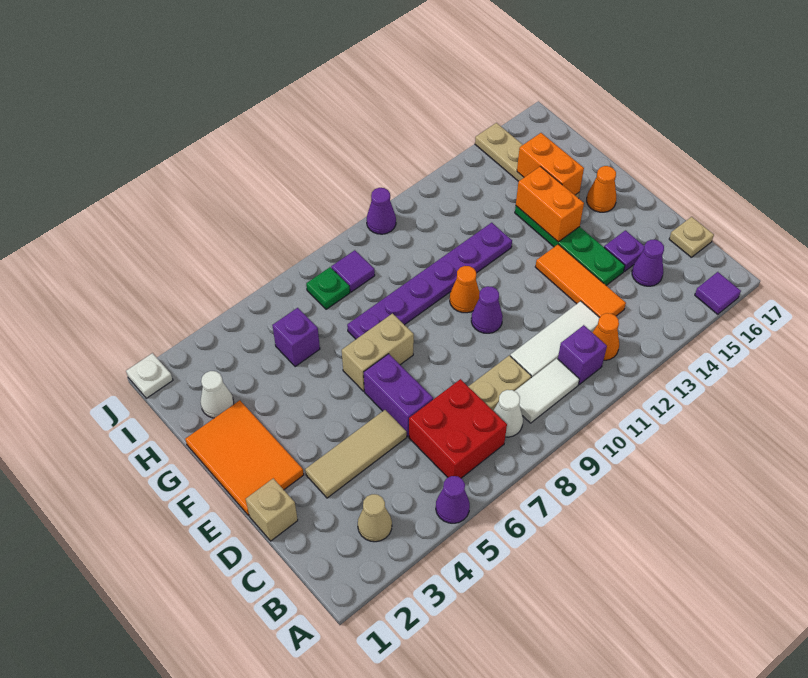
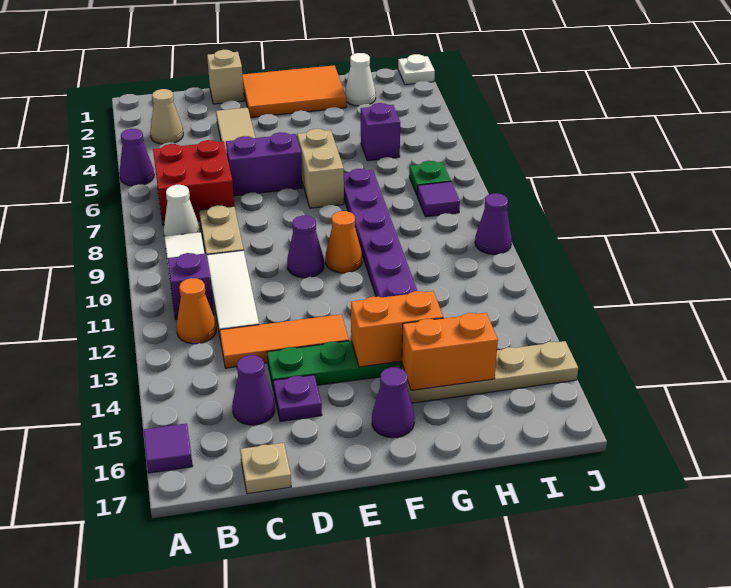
orange 1x1 cone [587,166,616,212] -> purple 1x1 cone [372,367,414,438]

